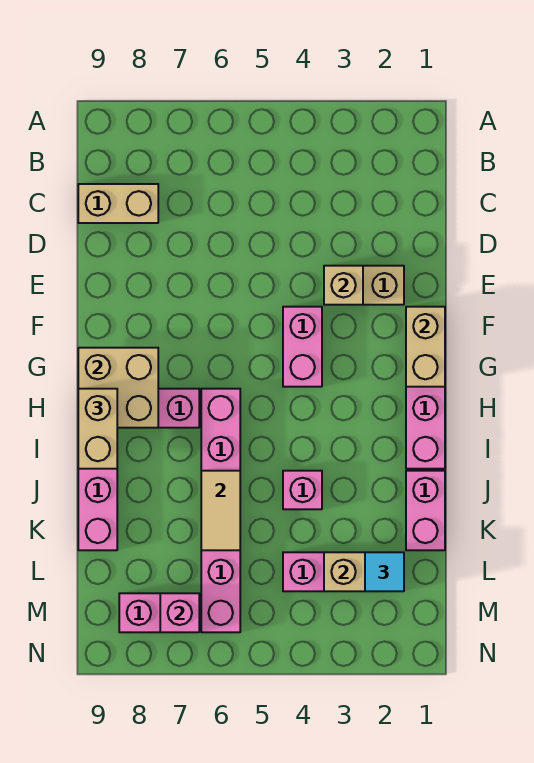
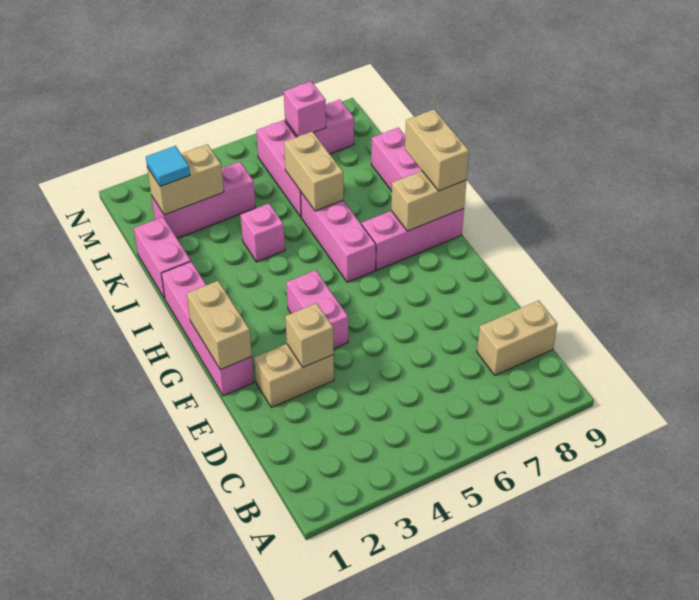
tan 2x2 brick [78,348,158,428] -> tan 1x2 brick [391,171,467,231]
tan 1x2 tile [201,471,240,550] -> tan 1x2 brick [284,131,343,211]

